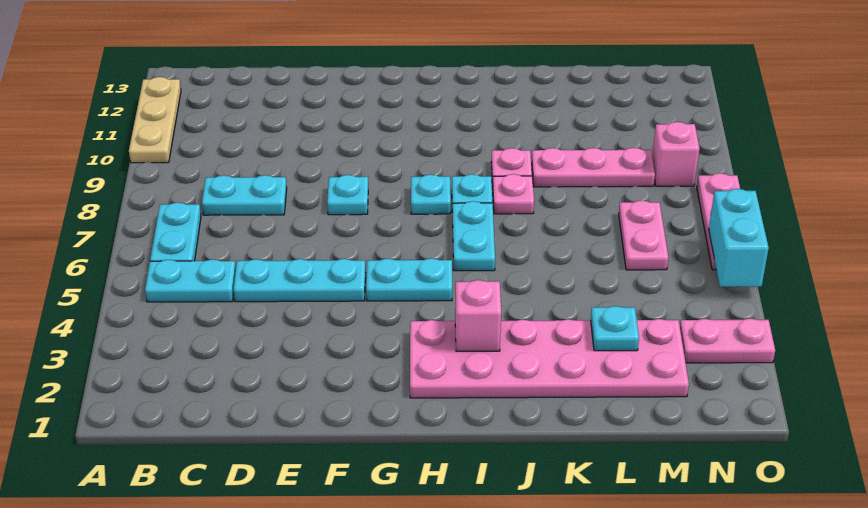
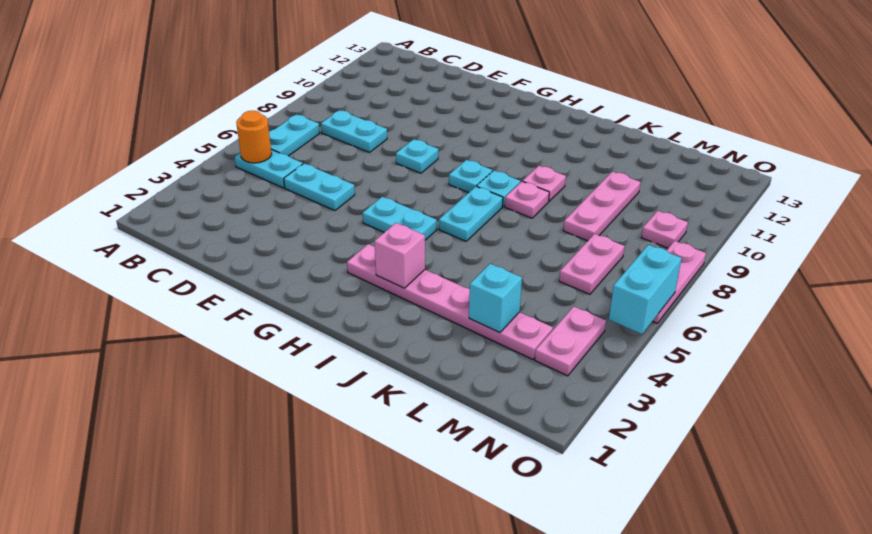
tan 1x3 plate [129,77,181,163] -> none
none -> orange 1x1 round brick [236,111,272,163]
cyan 1x3 plate [234,259,366,302] -> cyan 1x2 plate [284,164,355,211]
pink 2x6 plate [410,319,689,398] -> pink 1x6 plate [347,244,553,359]
pink 1x3 plate [532,148,655,187] -> pink 1x3 plate turned to [563,171,640,241]
cyan 1x1 plate [591,306,639,351] -> cyan 1x1 brick [469,264,522,333]
pink 1x2 plate [680,318,775,363] -> pink 1x2 plate turned to [535,307,606,376]
pink 1x1 brick [652,122,700,186] -> pink 1x1 plate [641,211,688,248]

